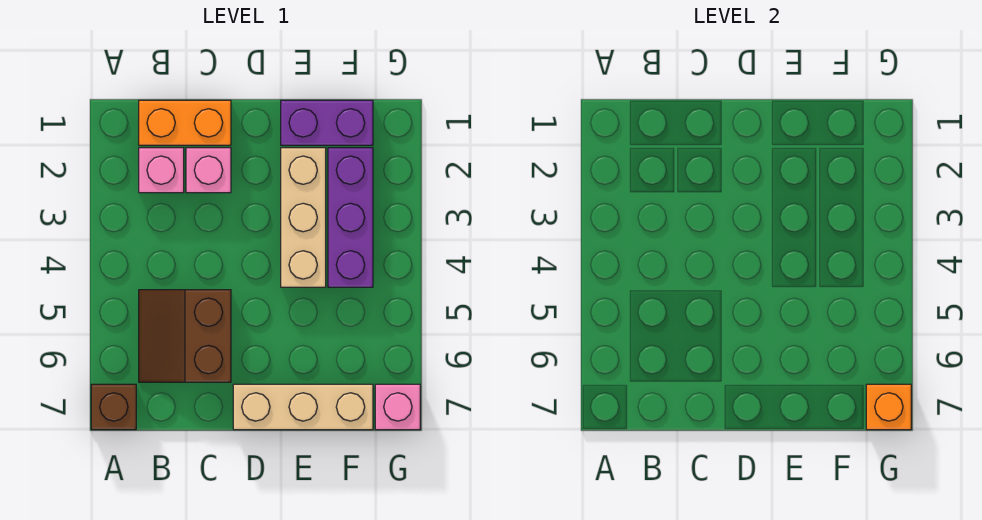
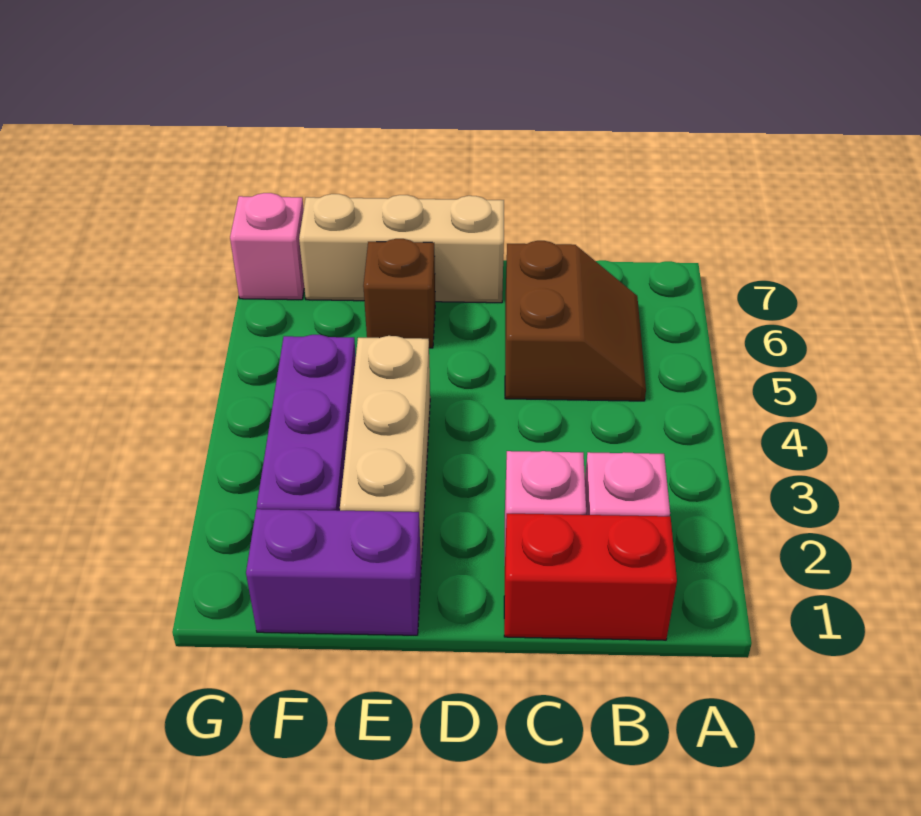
brown 1x1 brick [91,384,136,430] -> brown 1x1 brick moved to [363,239,435,348]
orange 1x2 brick [139,100,231,145] -> red 1x2 brick [504,514,677,640]
orange 1x1 brick [866,384,911,430] -> none

